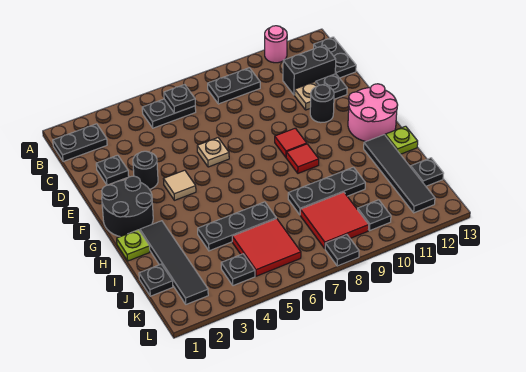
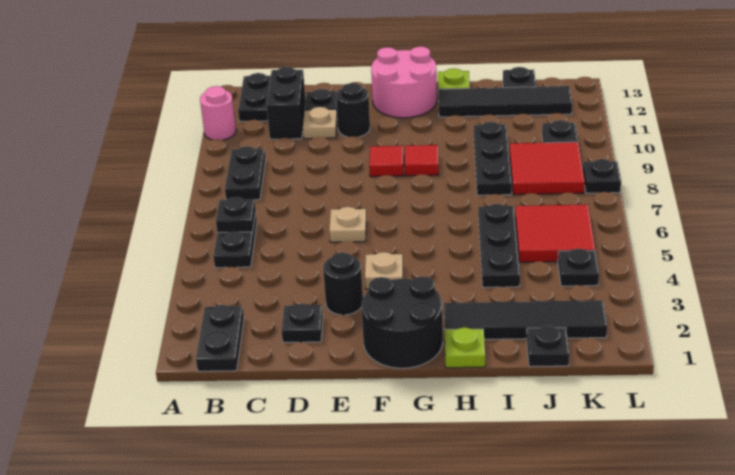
black 1x2 plate [314,37,356,78] -> black 1x2 plate turned to [238,73,271,121]
tan 1x1 tile [164,170,196,200] -> tan 1x1 plate [365,252,403,289]

